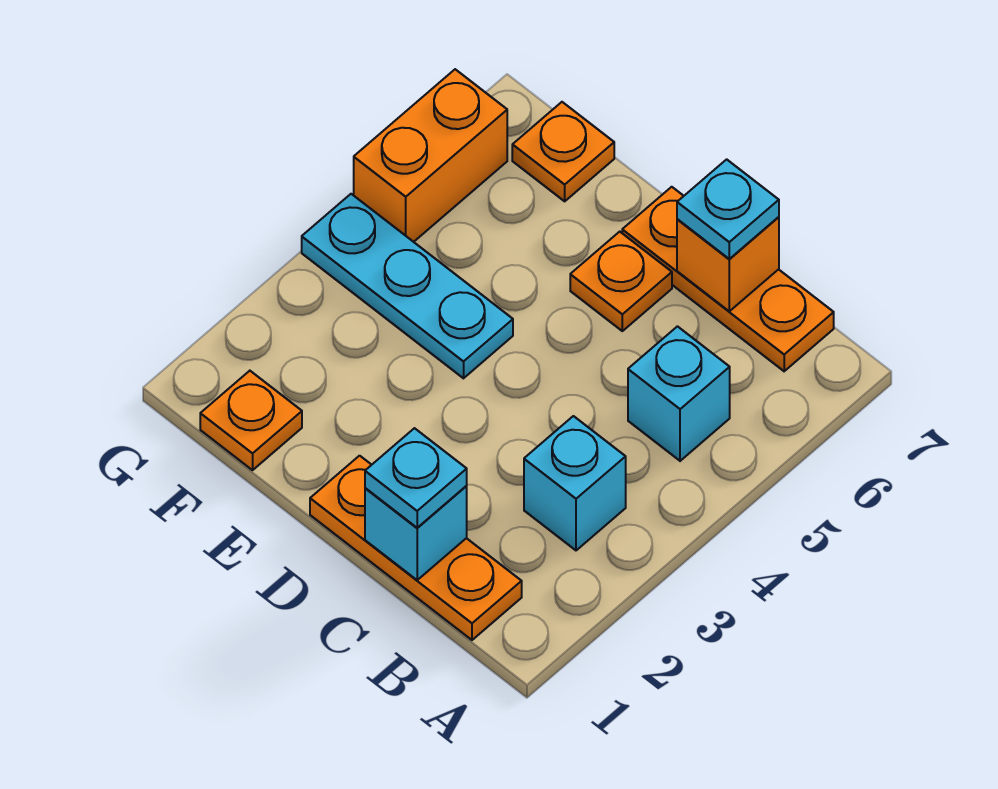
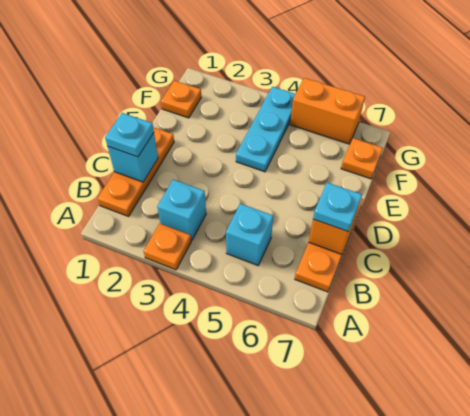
orange 1x1 plate [570,232,672,331] -> orange 1x1 plate moved to [144,223,191,270]

